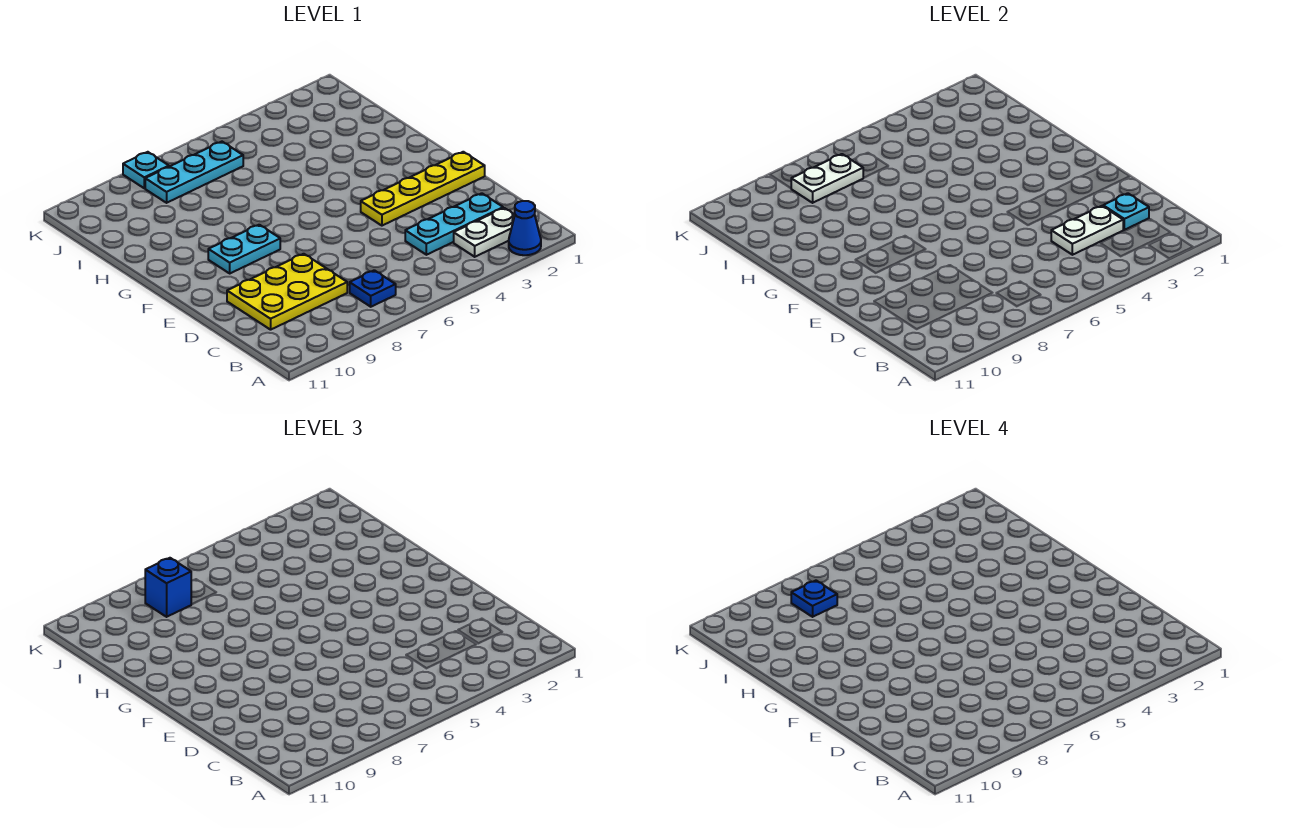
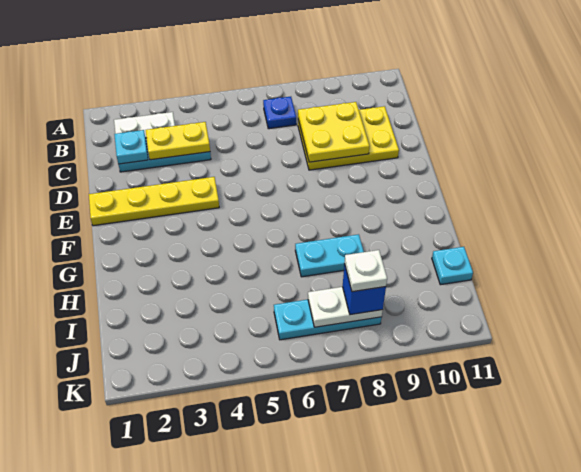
blue 1x1 cone [509,201,541,255] -> none
white 1x2 plate [1051,206,1123,255] -> yellow 1x2 plate [146,122,210,160]
none -> yellow 2x2 plate [298,102,370,162]
cyan 1x2 plate [208,225,280,273] -> cyan 1x2 plate moved to [295,234,364,277]
blue 1x1 plate [791,581,837,617] -> white 1x1 plate [344,250,387,292]
cyan 1x1 plate [123,152,169,188] -> cyan 1x1 plate moved to [432,247,473,285]

